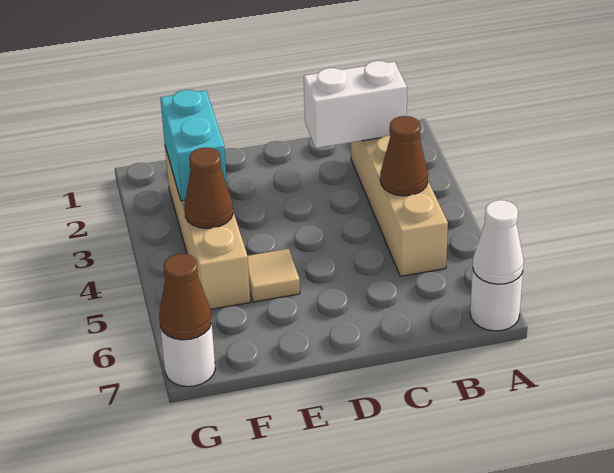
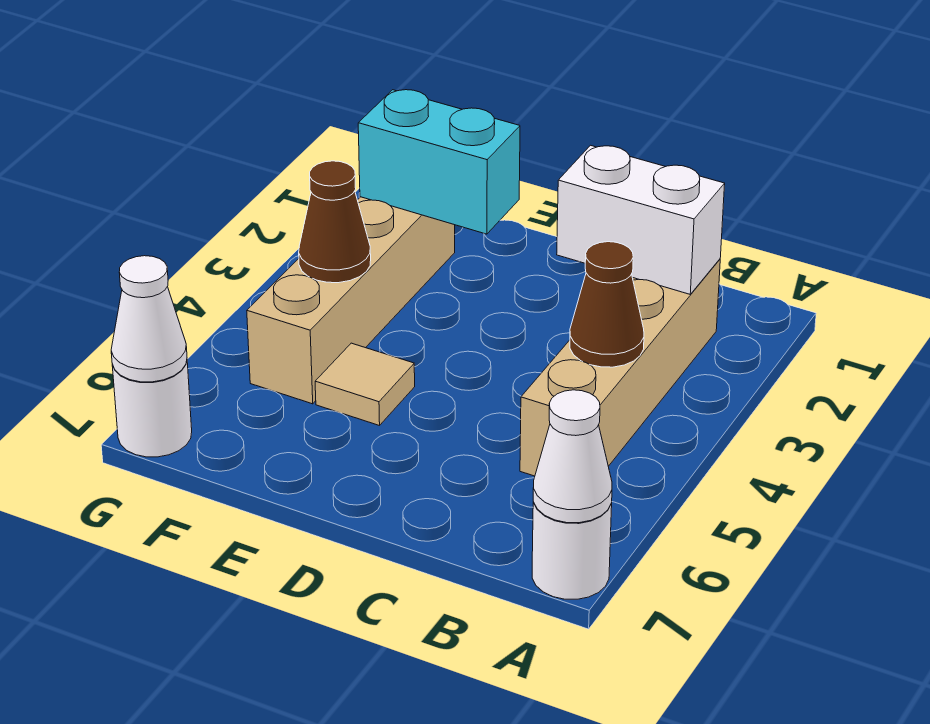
cyan 1x2 brick [160,90,227,201] -> cyan 1x2 brick turned to [358,90,520,234]
brown 1x1 cone [159,254,211,340] -> white 1x1 cone [111,256,187,382]

